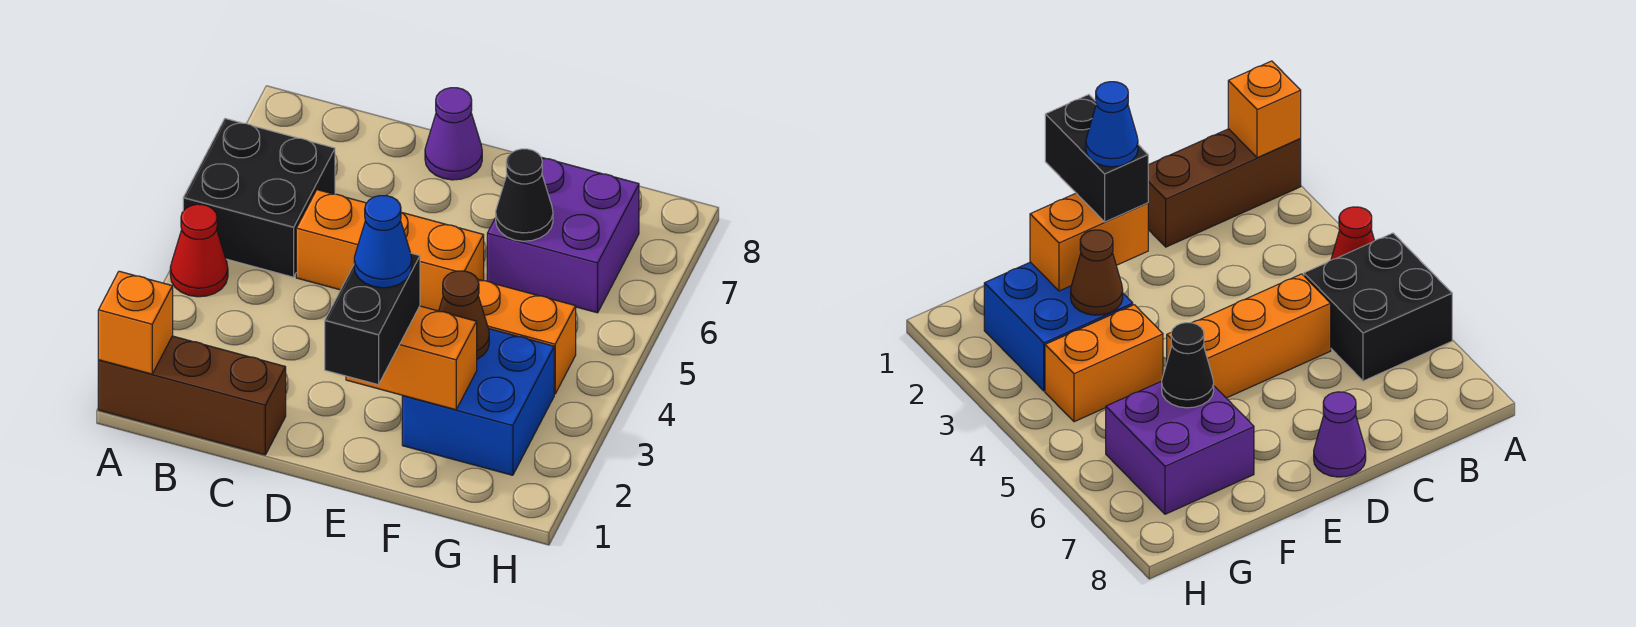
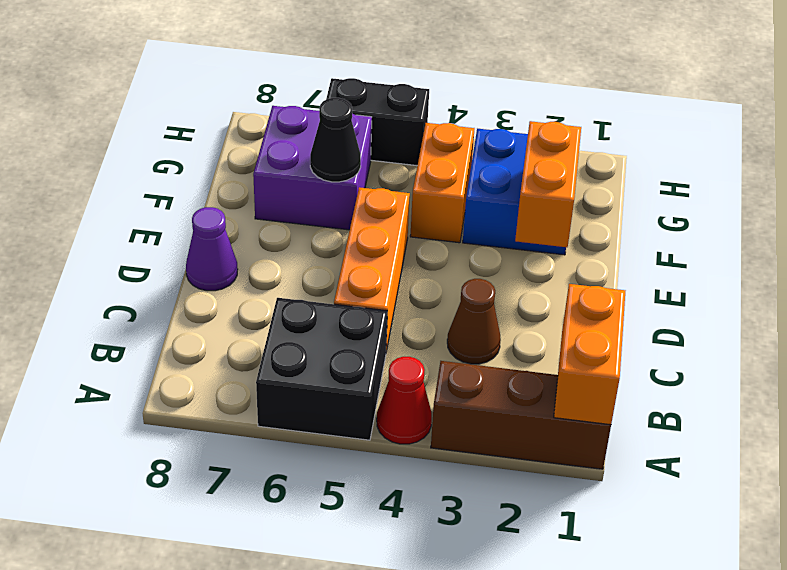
brown 1x3 brick [98,336,286,455] -> brown 1x3 brick turned to [431,361,611,469]
orange 1x1 brick [98,271,173,374] -> orange 1x2 brick [554,284,625,425]
black 1x2 brick [325,253,420,385] -> black 1x2 brick moved to [326,78,429,166]
blue 1x1 cone [354,196,412,288] -> none
brown 1x1 cone [439,271,489,359] -> brown 1x1 cone moved to [447,279,501,364]

